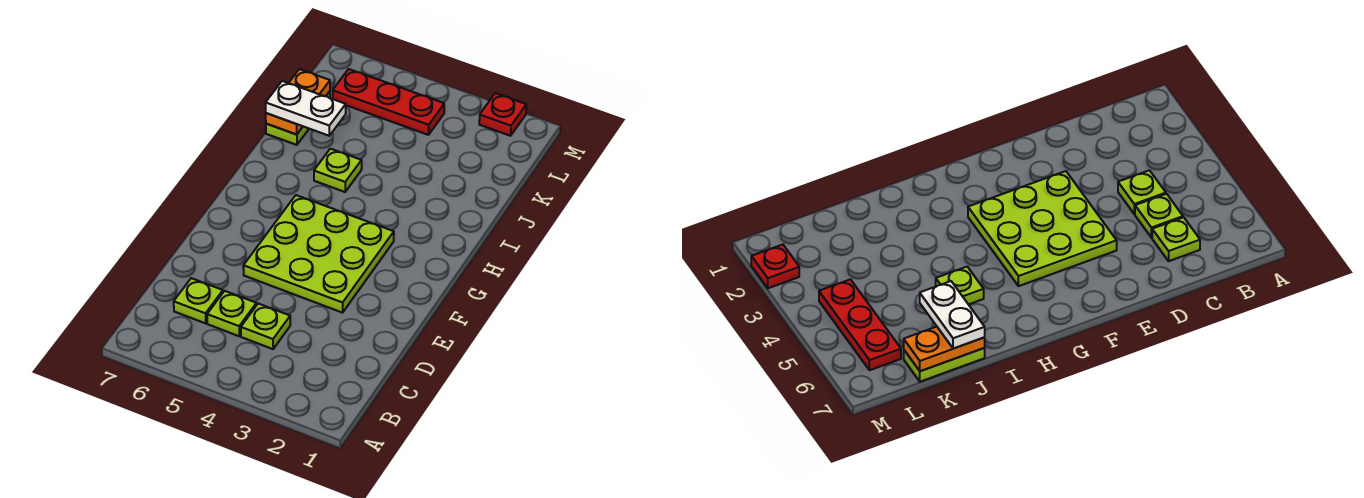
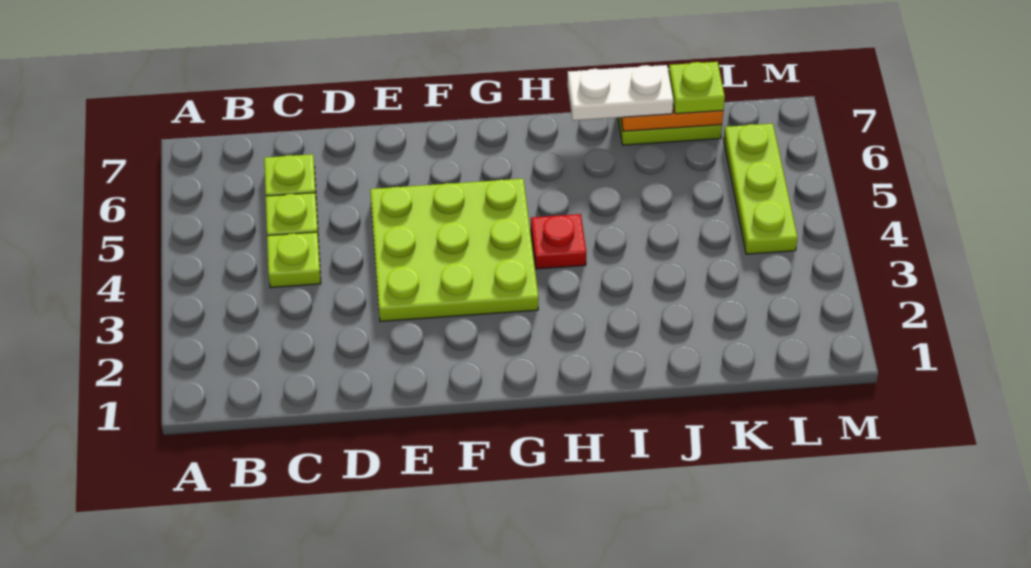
lime 1x1 plate [314,149,362,192] -> lime 1x1 plate moved to [669,62,725,114]
white 1x2 plate [266,81,346,136] -> white 1x2 plate turned to [567,65,673,121]
red 1x3 plate [333,69,444,135] -> lime 1x3 plate [724,124,797,254]
red 1x1 plate [479,93,526,136] -> red 1x1 plate moved to [531,214,586,269]

